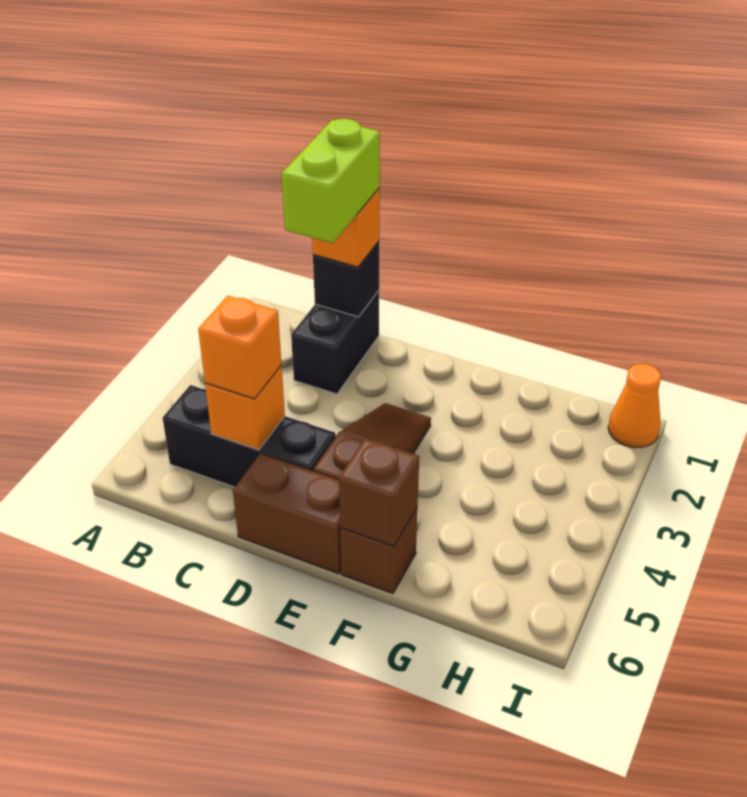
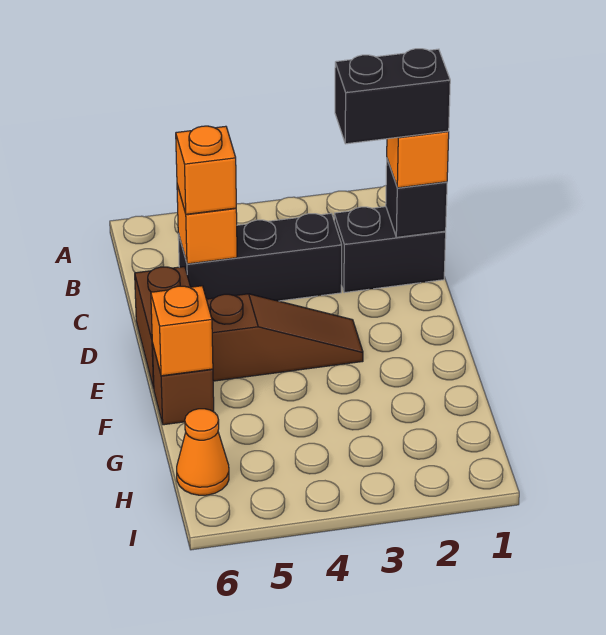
black 1x3 brick [163,385,336,487] -> black 1x3 brick turned to [178,213,342,301]
lime 1x2 brick [282,119,380,243] -> black 1x2 brick [335,49,450,144]
brown 1x1 brick [339,438,419,546] -> orange 1x1 brick [151,286,213,376]
orange 1x1 cone [608,364,661,447] -> orange 1x1 cone moved to [177,409,229,495]

